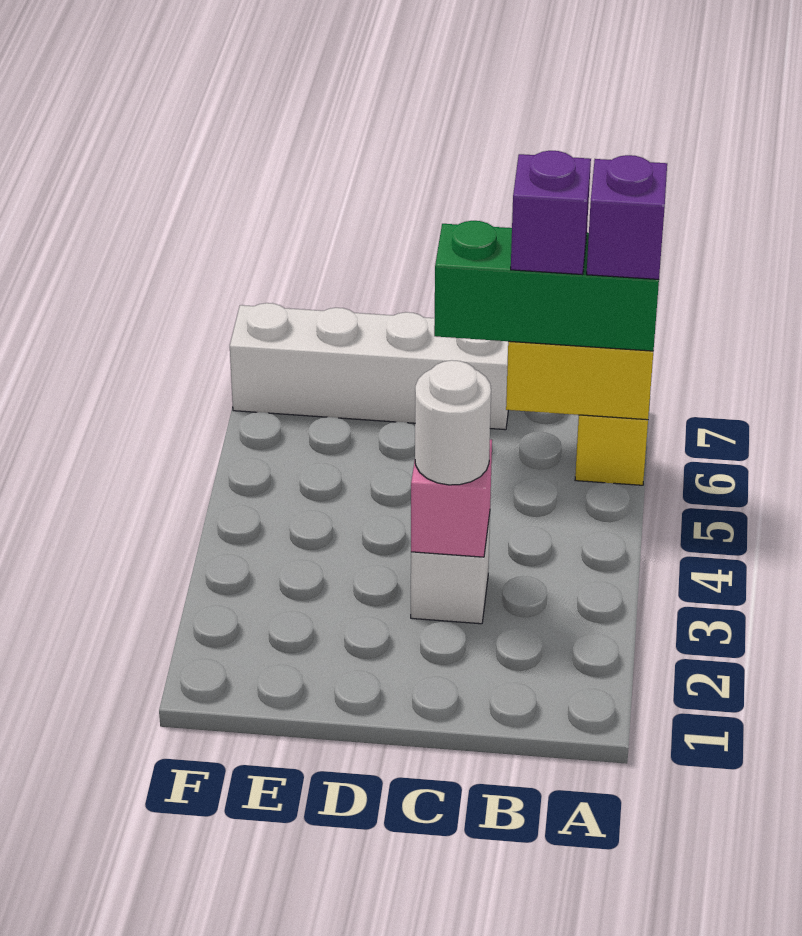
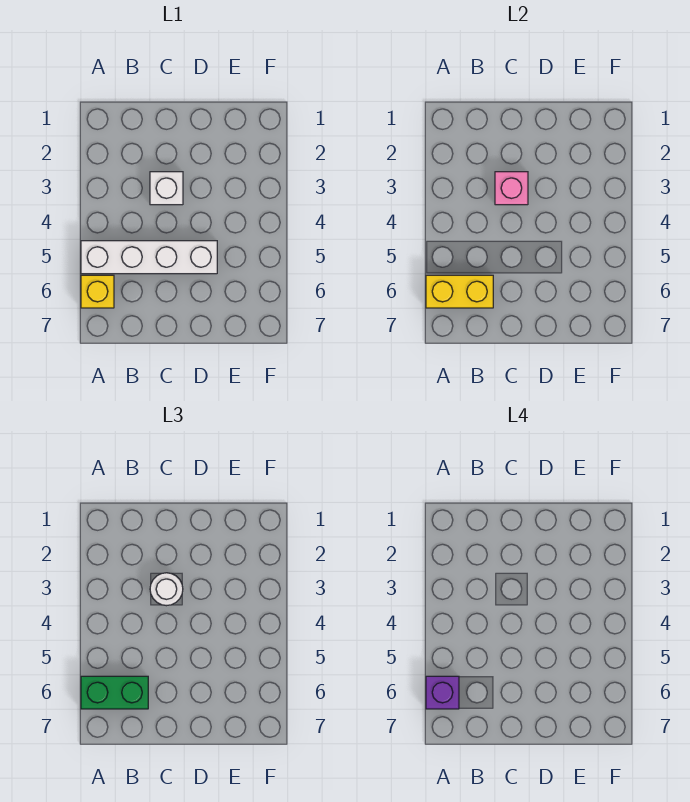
green 1x3 brick [434,221,659,351] -> green 1x2 brick [81,676,148,709]
purple 1x1 brick [511,151,591,275] -> none
white 1x4 brick [230,303,508,430] -> white 1x4 brick moved to [81,241,217,274]

